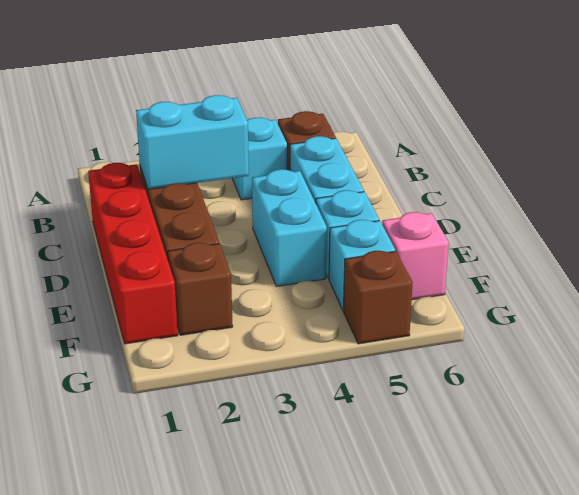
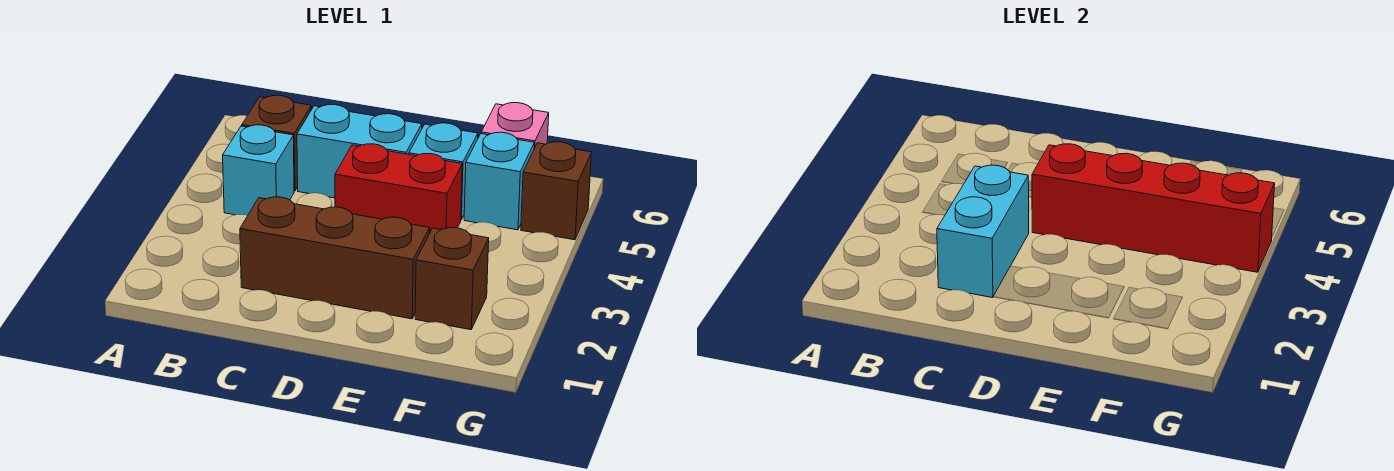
red 1x4 brick [88,163,178,344] -> red 1x4 brick moved to [1032,144,1275,272]
cyan 1x2 brick [252,169,327,286] -> red 1x2 brick [335,144,462,233]

